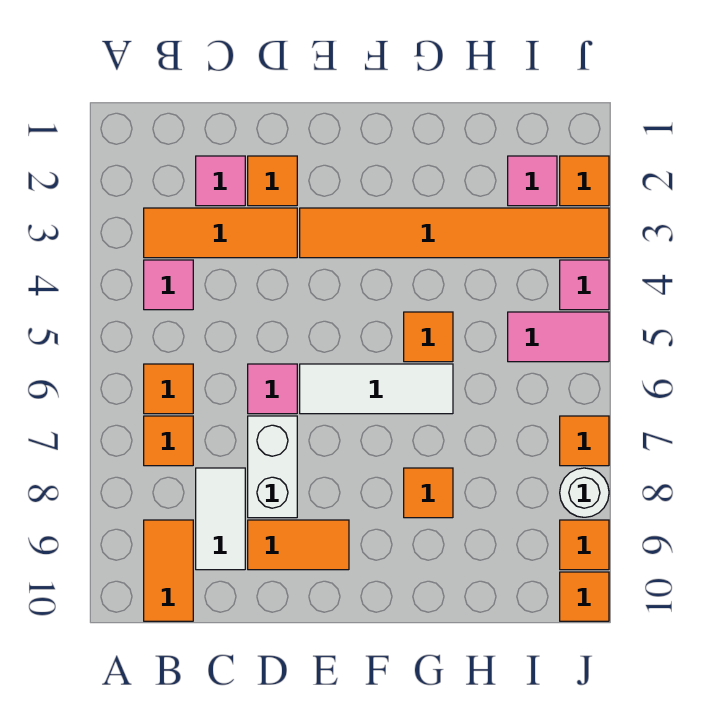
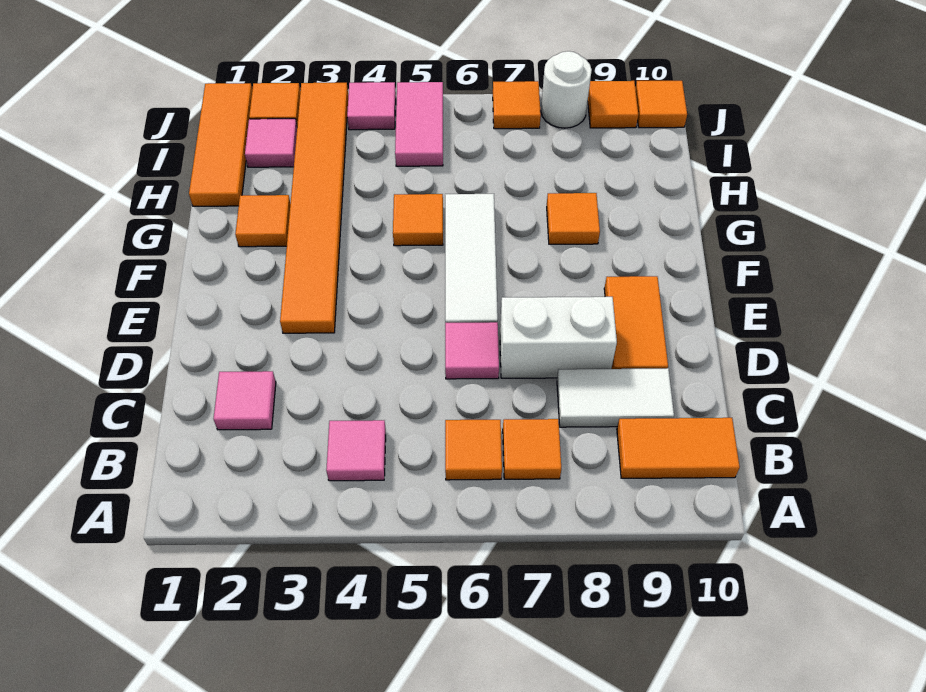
orange 1x3 tile [144,208,297,258] -> orange 1x3 tile moved to [189,83,252,206]
orange 1x1 tile [248,156,297,206] -> orange 1x1 tile moved to [235,195,291,247]

